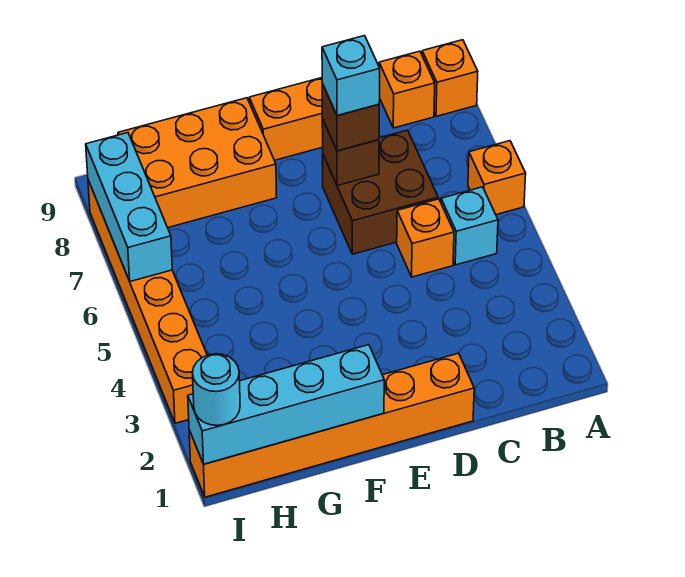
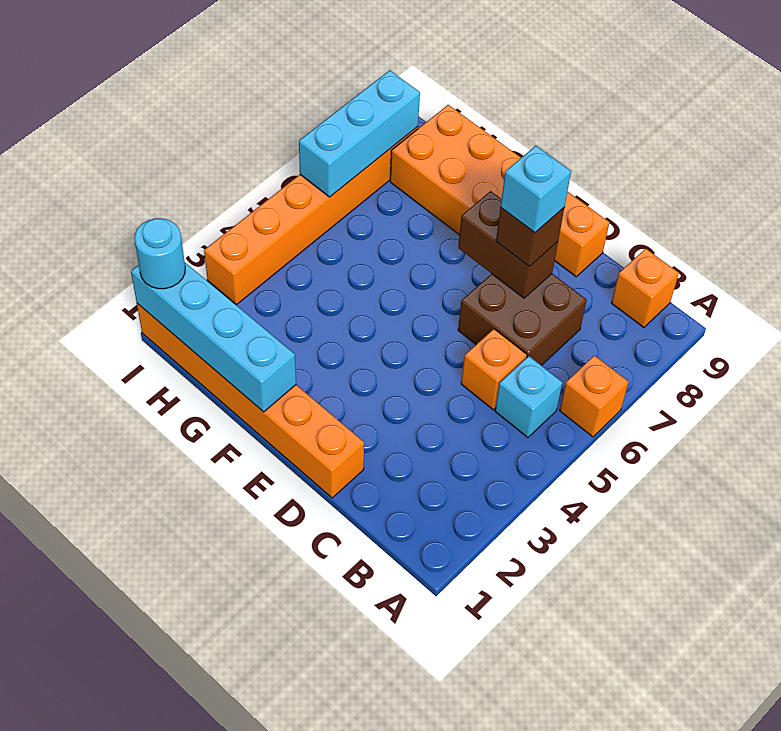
orange 1x1 brick [422,40,478,116] -> none
brown 1x1 brick [322,119,379,186] -> brown 1x2 brick [458,191,558,298]

